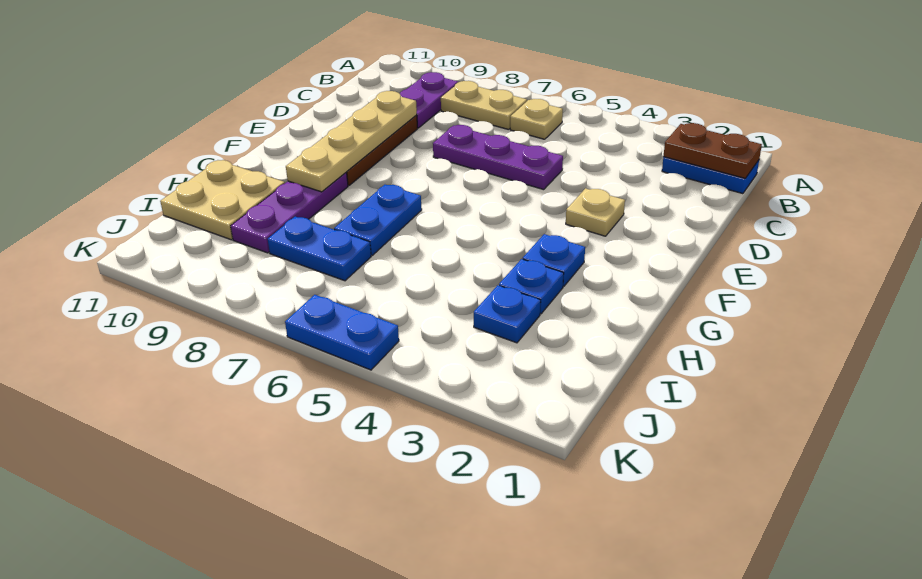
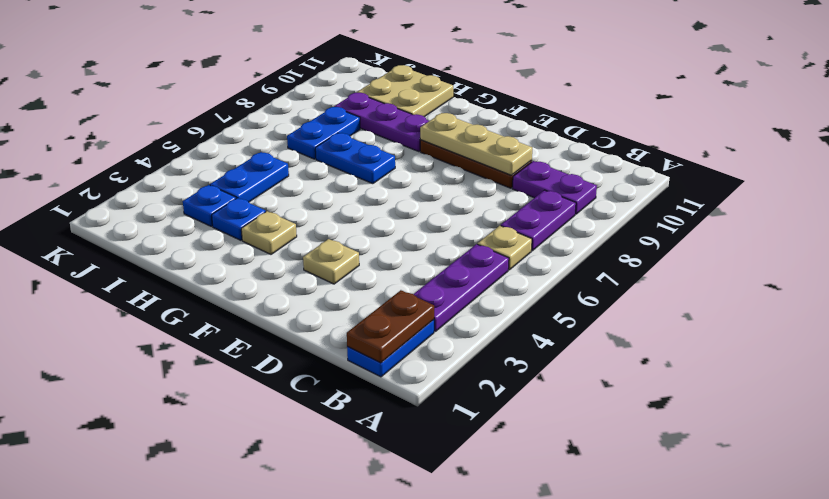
tan 1x2 plate [441,81,527,130] -> purple 1x2 plate [501,190,576,251]
purple 1x3 plate [433,125,563,190] -> purple 1x3 plate moved to [414,244,509,331]
tan 1x4 plate [286,91,417,192] -> tan 1x3 plate [420,113,532,175]
blue 1x1 plate [523,234,585,286] -> tan 1x1 plate [241,211,297,254]
blue 1x2 plate [285,295,399,370] -> blue 1x2 plate moved to [210,152,289,202]

